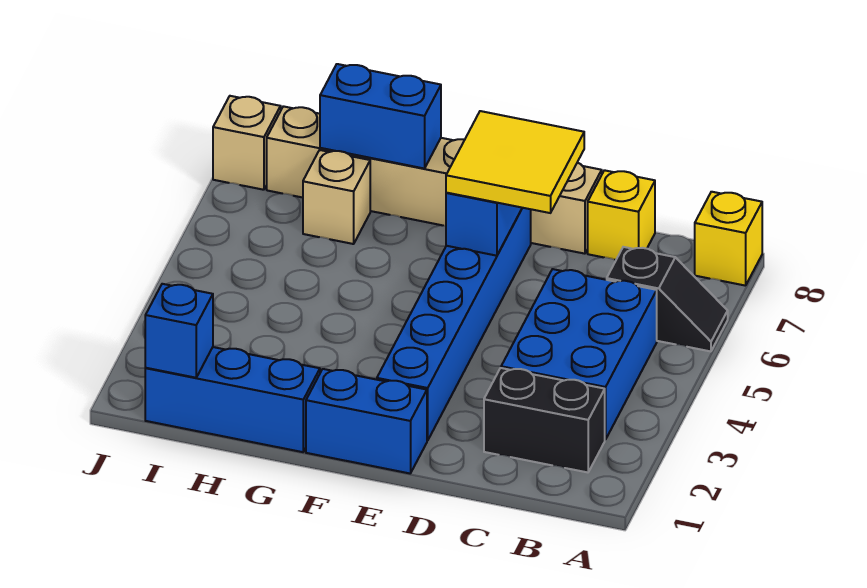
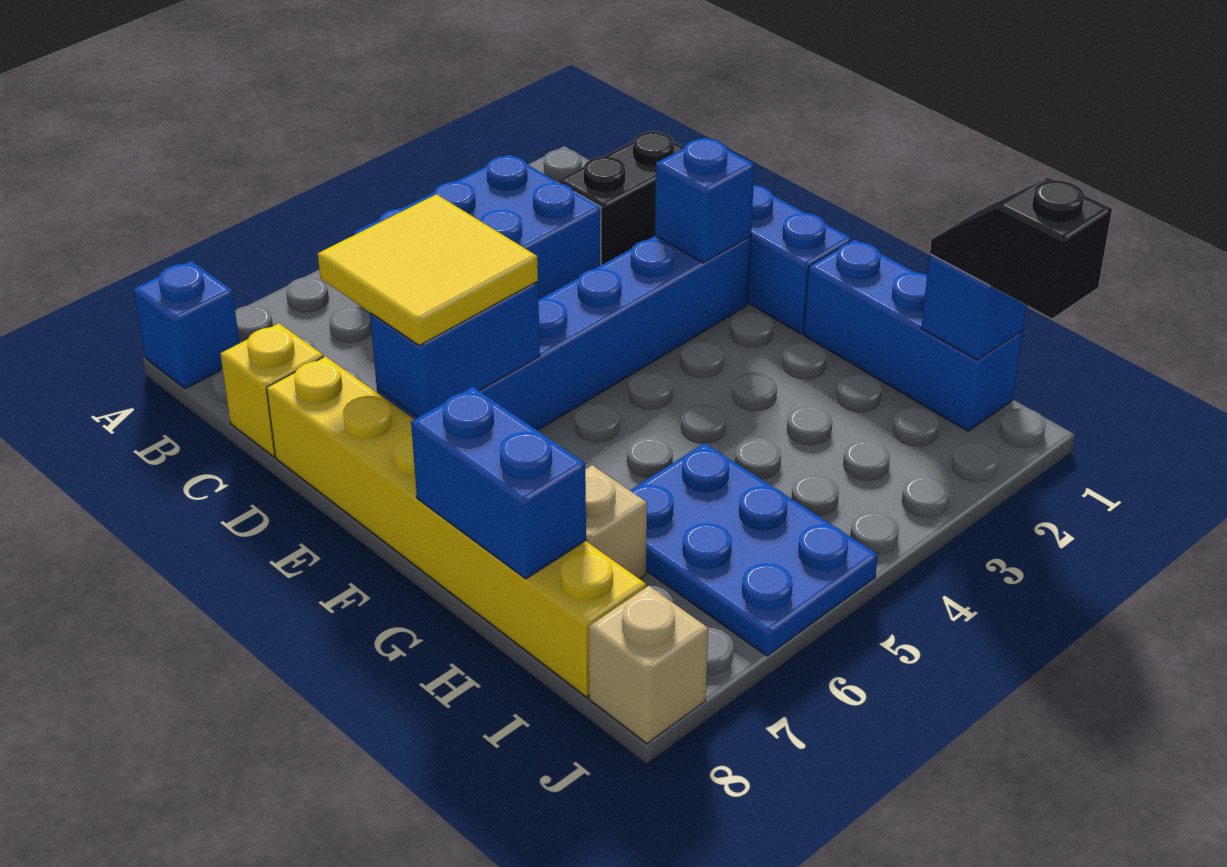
black 1x2 slope [607,247,728,351] -> black 1x2 slope moved to [930,178,1112,318]
yellow 1x1 brick [695,192,762,286] -> blue 1x1 brick [133,261,239,389]
black 1x2 brick [484,368,605,472] -> black 1x2 brick turned to [558,131,684,265]
tan 1x6 brick [267,106,602,254] -> yellow 1x6 brick [267,356,646,697]
none -> blue 1x1 brick [655,137,754,263]
none -> blue 2x3 plate [630,443,878,656]

